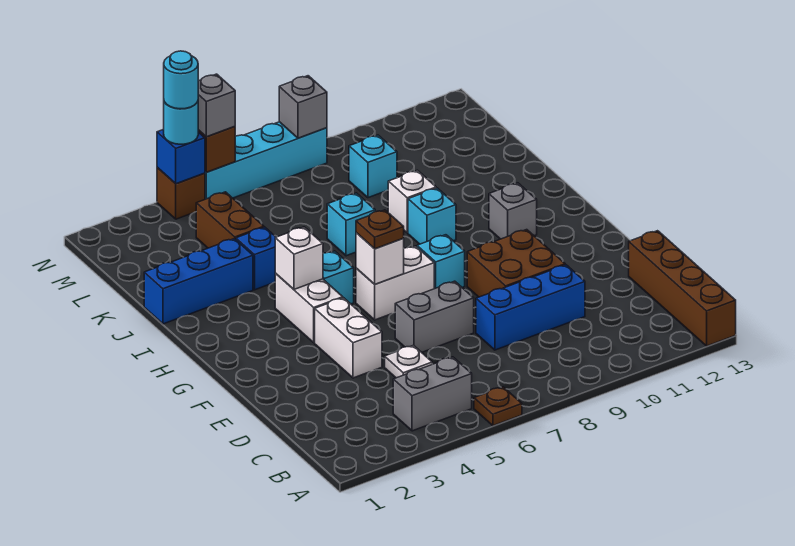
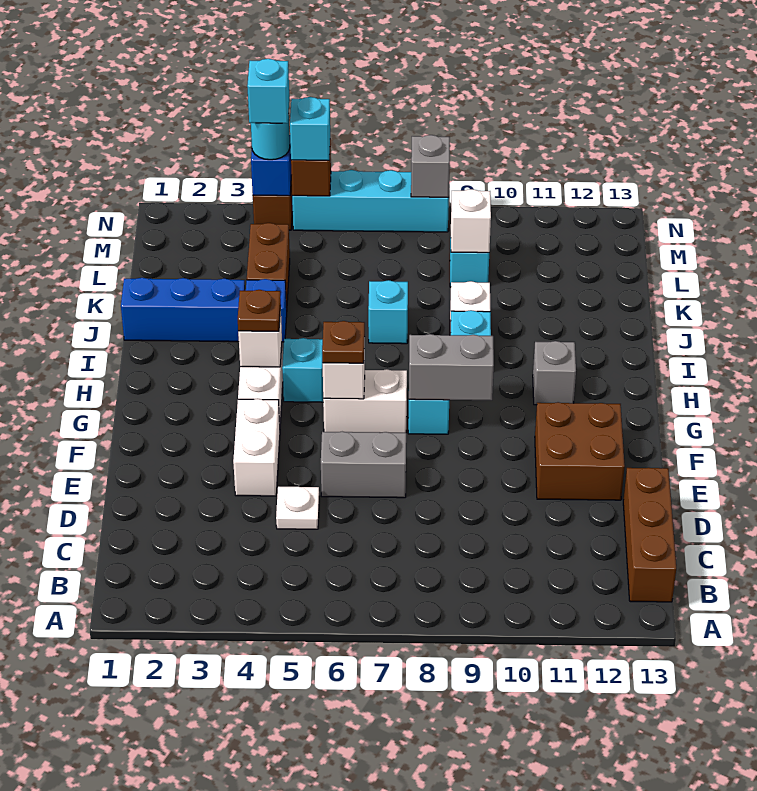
brown 1x1 plate [474,387,522,426] -> brown 1x1 plate moved to [238,290,281,331]
brown 1x4 brick [629,231,736,346] -> brown 1x3 brick [623,468,676,602]
grey 1x2 brick [393,357,472,431] -> grey 1x2 brick moved to [409,334,494,400]
blue 1x3 brick [476,265,585,350] -> none
brown 2x2 brick [467,230,565,297] -> brown 2x2 brick moved to [535,402,625,500]
none -> white 1x1 brick [451,189,491,253]
cyan 1x1 round brick [164,51,198,109] -> cyan 1x1 brick [247,59,289,123]
grey 1x1 brick [198,74,235,137] -> cyan 1x1 brick [290,97,330,160]

